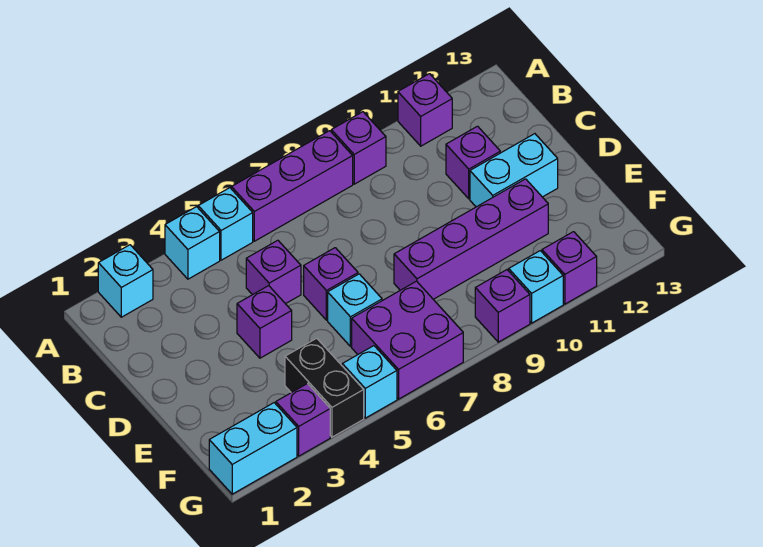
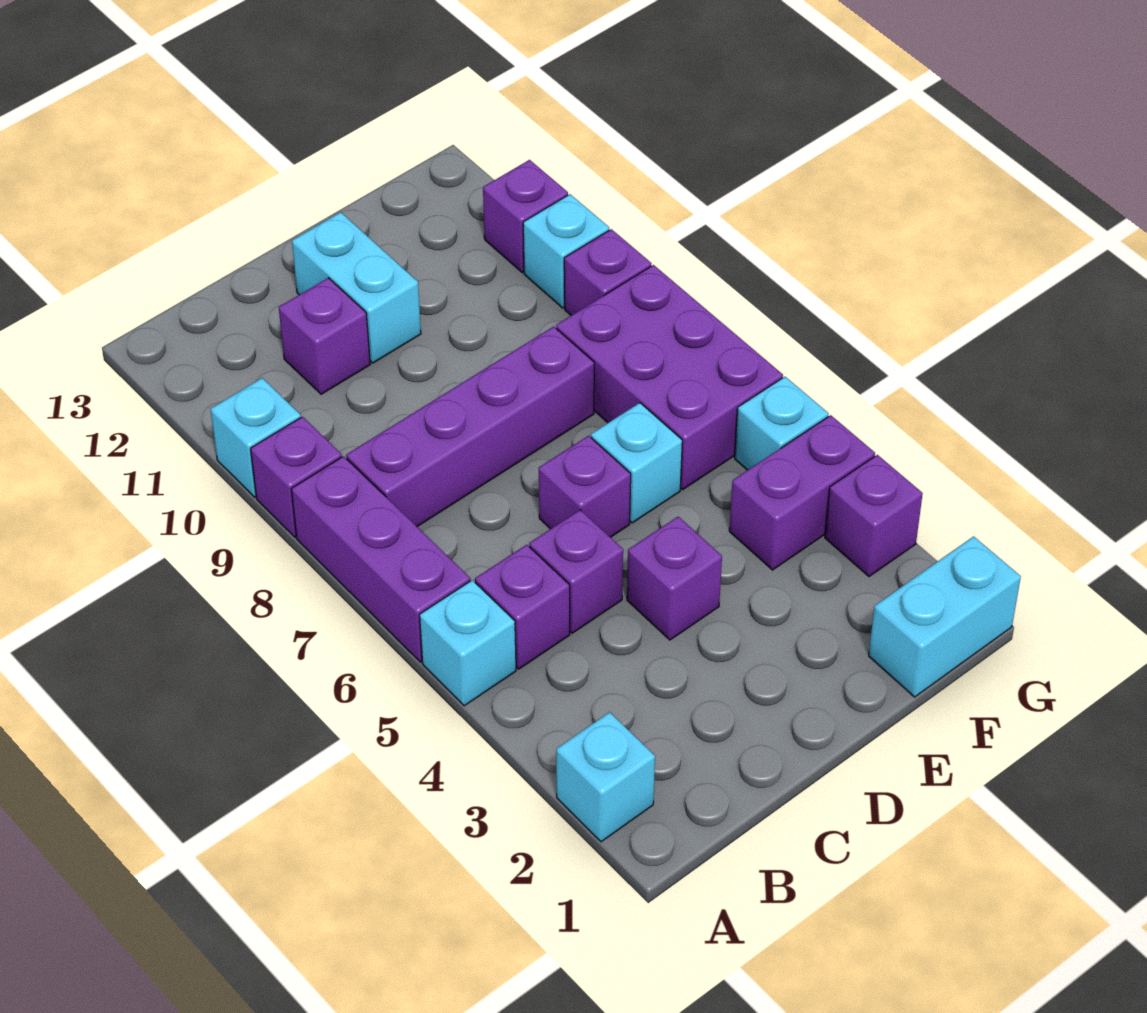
cyan 1x1 brick [165,207,220,279] -> cyan 1x1 brick moved to [211,378,301,497]
purple 1x1 brick [398,74,452,146] -> purple 1x1 brick moved to [475,545,570,669]
purple 1x4 brick [394,179,548,299] -> purple 1x4 brick turned to [346,327,594,527]
black 1x2 brick [285,338,364,437] -> purple 1x2 brick [729,415,875,570]
purple 2x2 brick [352,281,463,399] -> purple 2x3 brick [556,265,783,489]
cyan 1x2 brick [209,403,297,494] -> cyan 1x2 brick turned to [869,536,1021,697]

